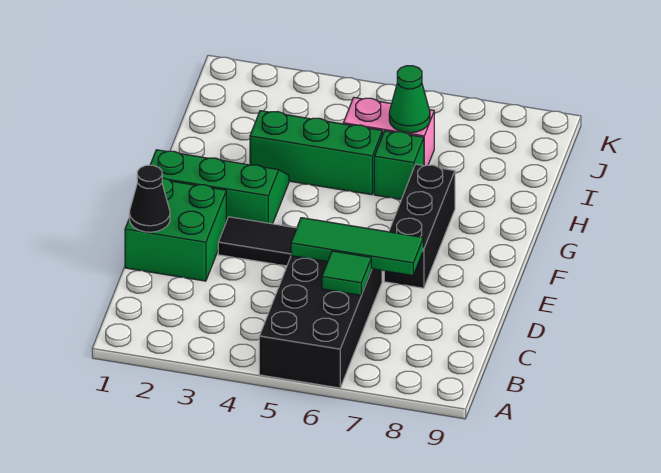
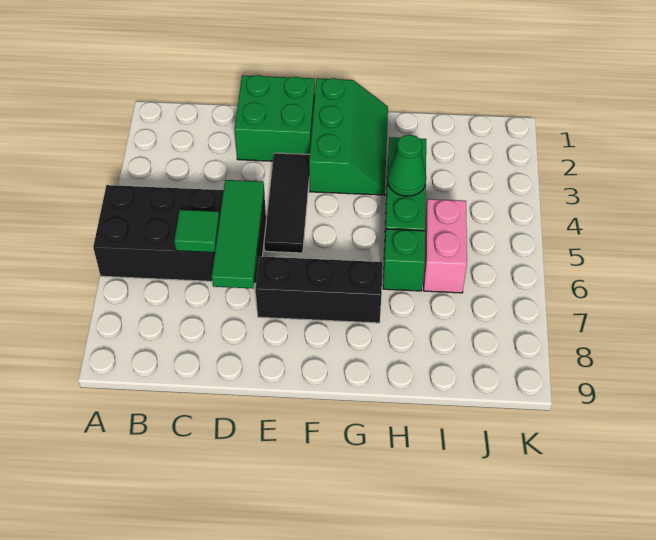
black 1x1 cone [129,165,170,232] -> none
green 1x1 cone [389,66,430,133] -> green 1x1 cone moved to [388,135,426,196]

